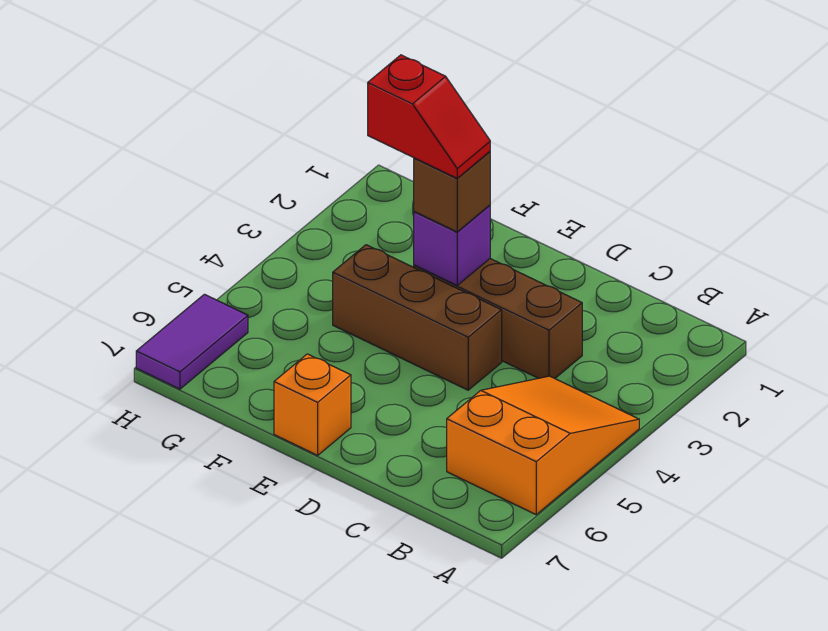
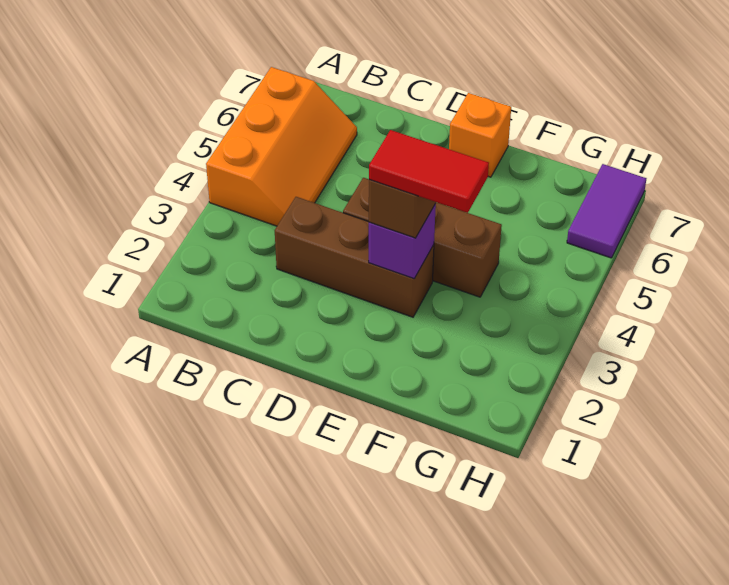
orange 2x3 slope [447,376,639,514] -> orange 2x3 slope turned to [206,67,357,226]
red 1x2 slope [368,55,490,178] -> red 1x2 tile [369,130,489,213]

